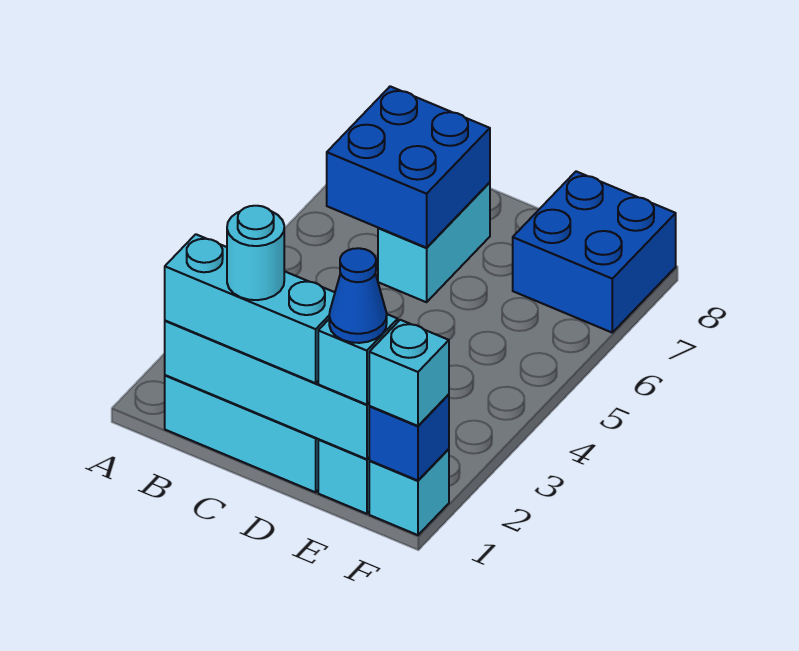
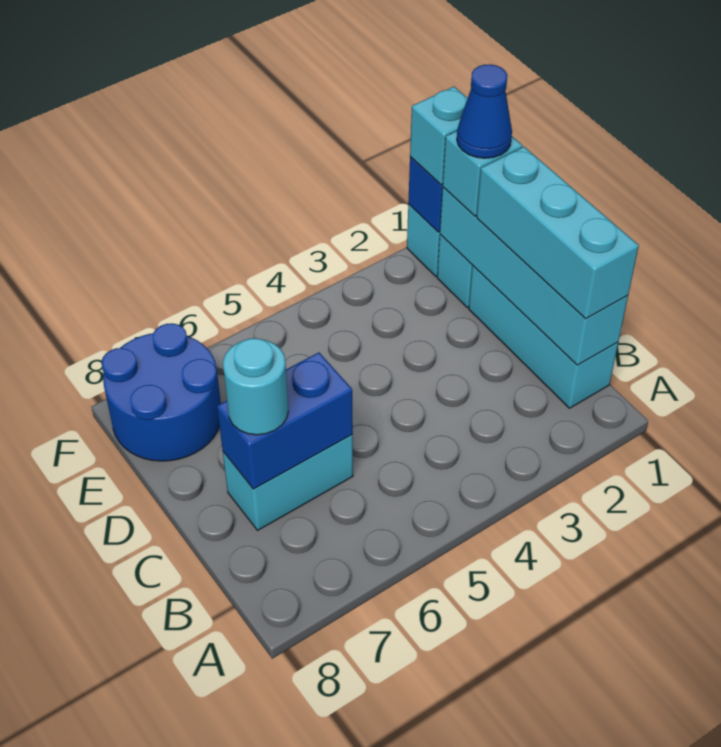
blue 2x2 brick [327,86,490,248] -> blue 1x2 brick [217,353,353,489]
cyan 1x1 round brick [227,206,284,300] -> cyan 1x1 round brick moved to [223,338,288,435]
blue 2x2 brick [513,171,676,332] -> blue 2x2 round brick [101,323,221,461]

